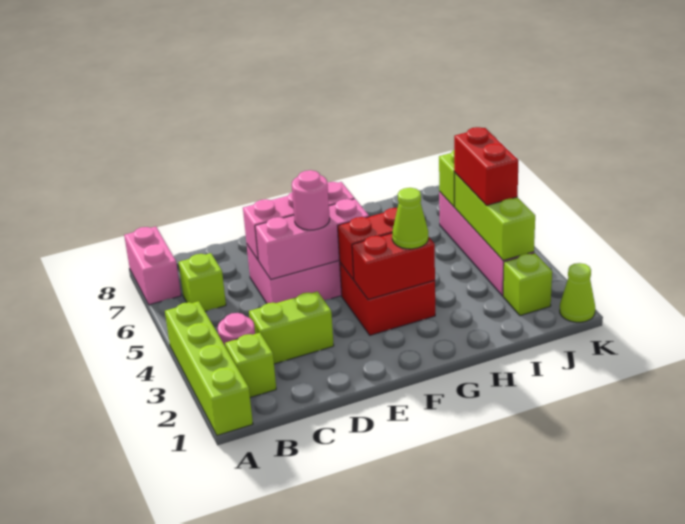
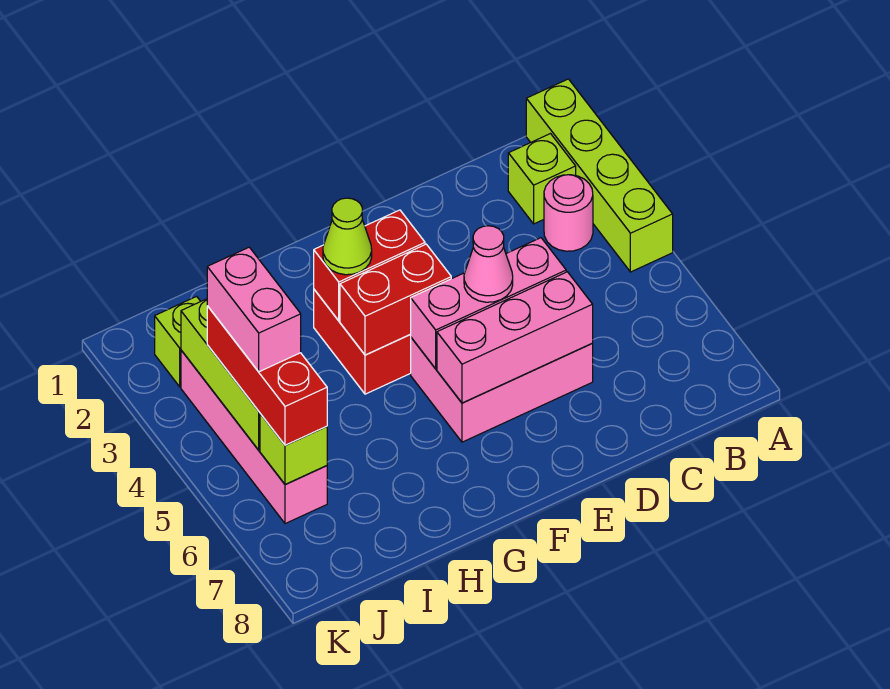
pink 1x2 brick [124,227,181,305] -> pink 1x2 brick moved to [207,247,301,372]
lime 1x1 brick [179,253,226,311] -> none
lime 1x2 brick [249,291,334,364] -> none
pink 1x1 round brick [292,170,330,230] -> pink 1x1 cone [464,226,513,302]
red 1x2 brick [454,127,519,205] -> red 1x3 brick [207,306,327,445]
lime 1x1 cone [560,263,595,322] -> none

